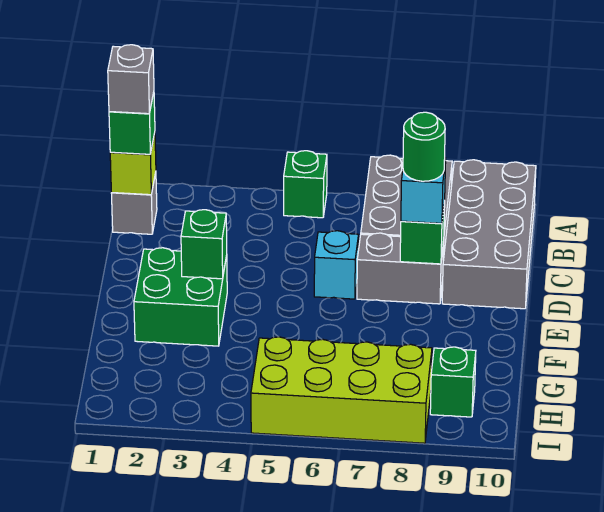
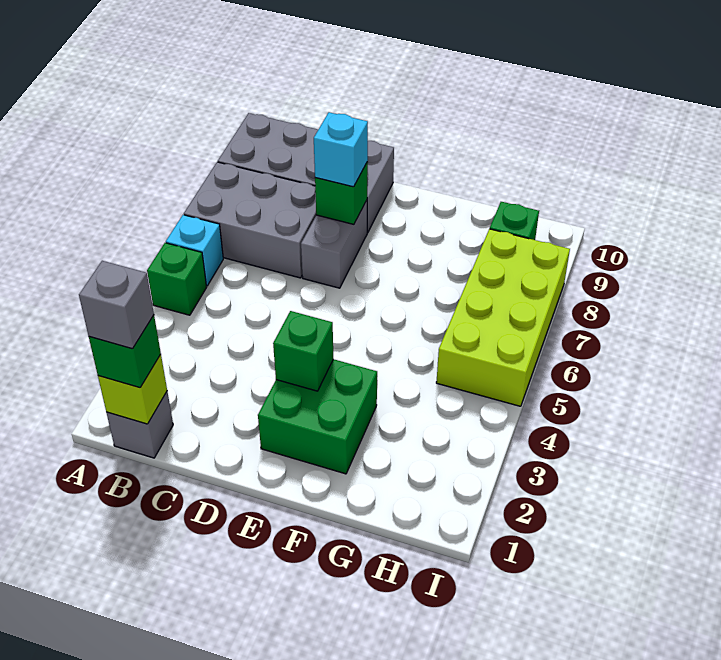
cyan 1x1 brick [314,231,359,299] -> cyan 1x1 brick moved to [166,215,223,286]
green 1x1 round brick [403,112,445,181] -> none

